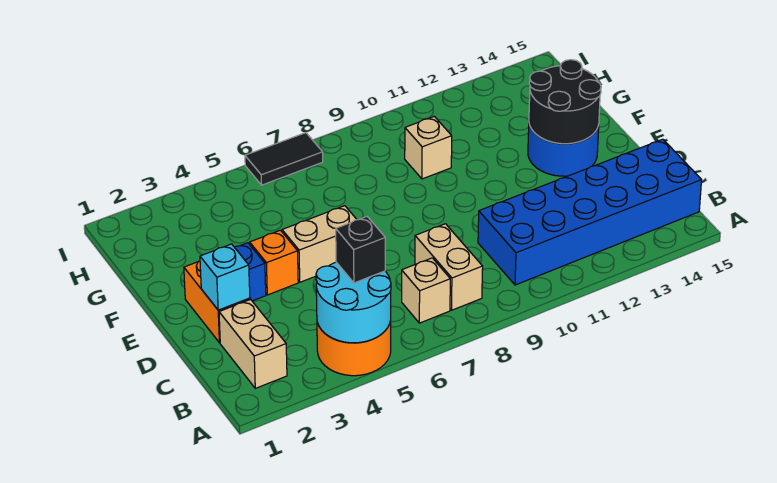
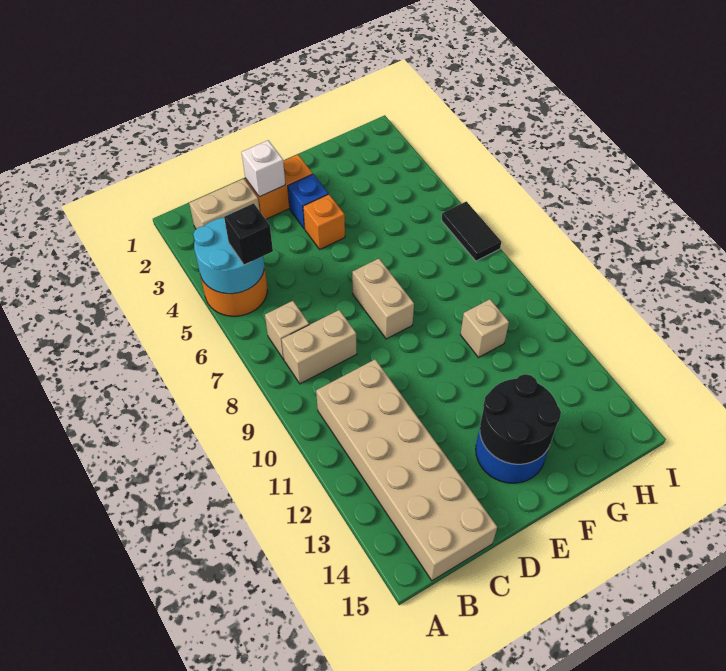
blue 2x6 brick [478,139,702,285] -> tan 2x6 brick [316,359,497,581]
cyan 1x1 brick [200,244,250,310] -> white 1x1 brick [242,140,285,197]
tan 1x2 brick [282,206,357,282] -> tan 1x2 brick moved to [352,259,414,339]

